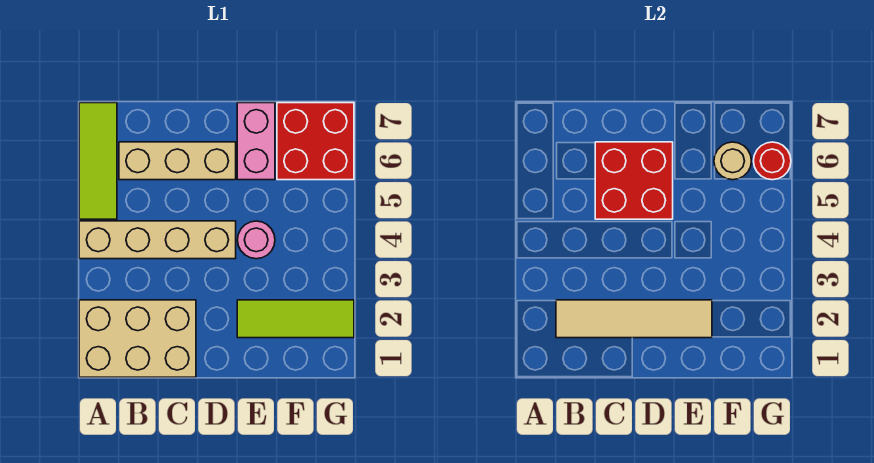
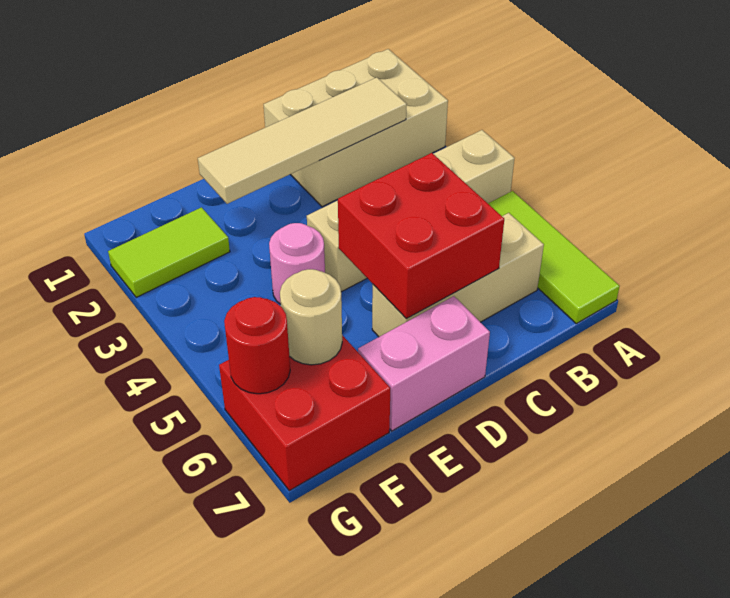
lime 1x3 tile [237,300,354,338] -> lime 1x2 tile [108,207,230,297]
pink 1x2 brick [237,103,275,180] -> pink 1x2 brick turned to [358,296,490,431]

